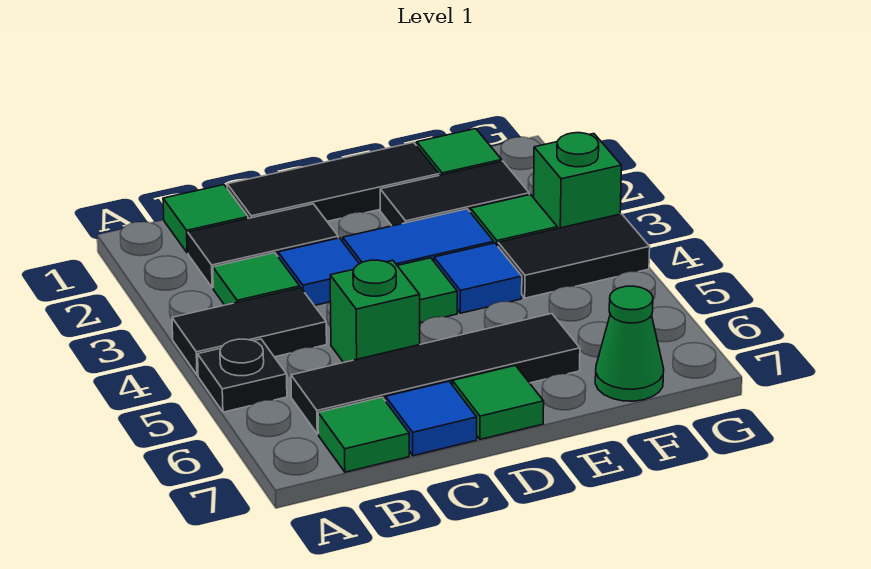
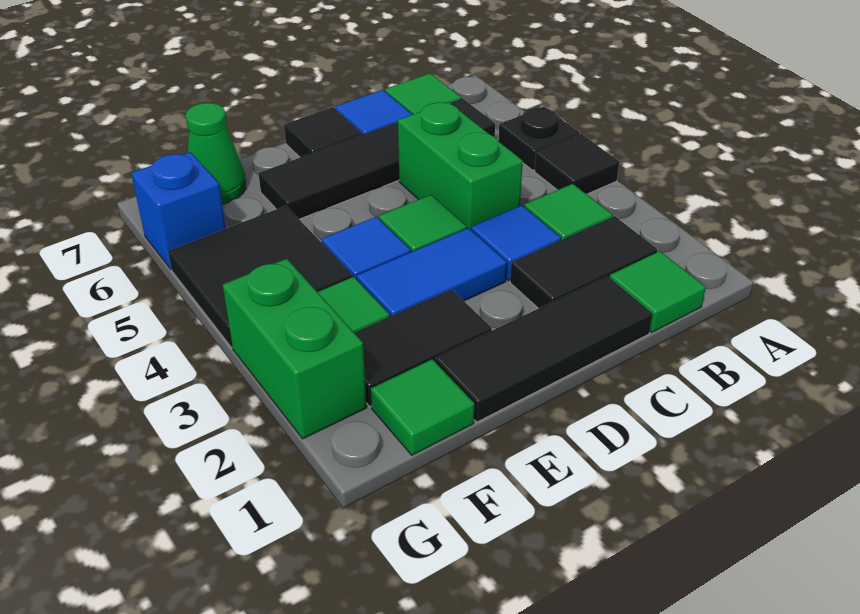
black 1x2 tile [172,288,327,375] -> black 1x1 tile [535,134,619,194]
green 1x1 brick [330,260,420,362] -> green 1x2 brick [398,102,523,230]
green 1x1 tile [453,365,544,439] -> black 1x1 tile [284,107,362,157]
black 1x2 tile [498,214,650,298] -> black 2x2 tile [168,206,352,348]
green 1x1 brick [534,133,621,229] -> green 1x2 brick [223,259,367,439]
none -> blue 1x1 brick [131,152,226,269]

